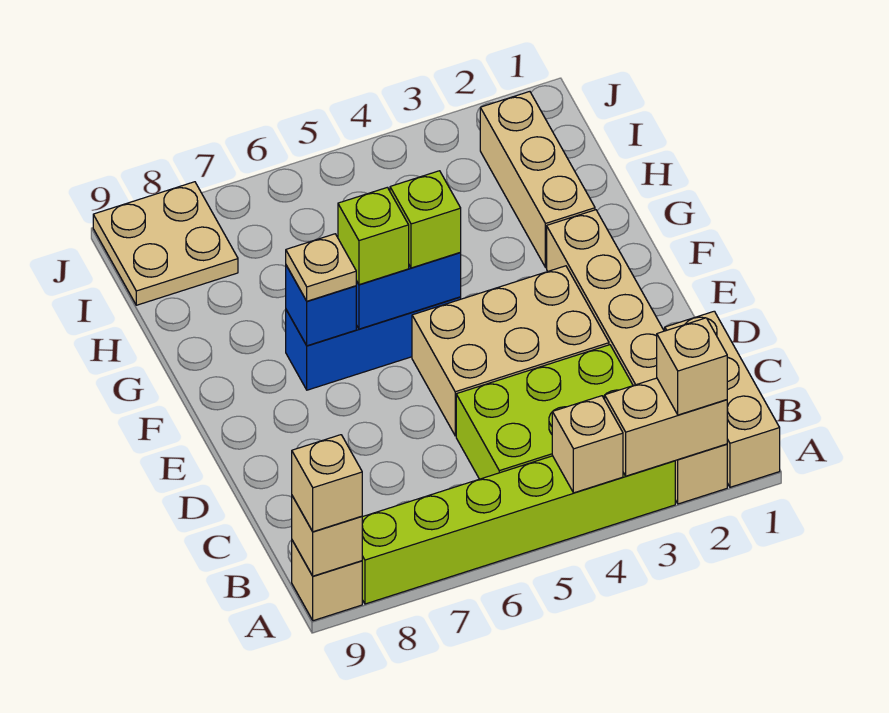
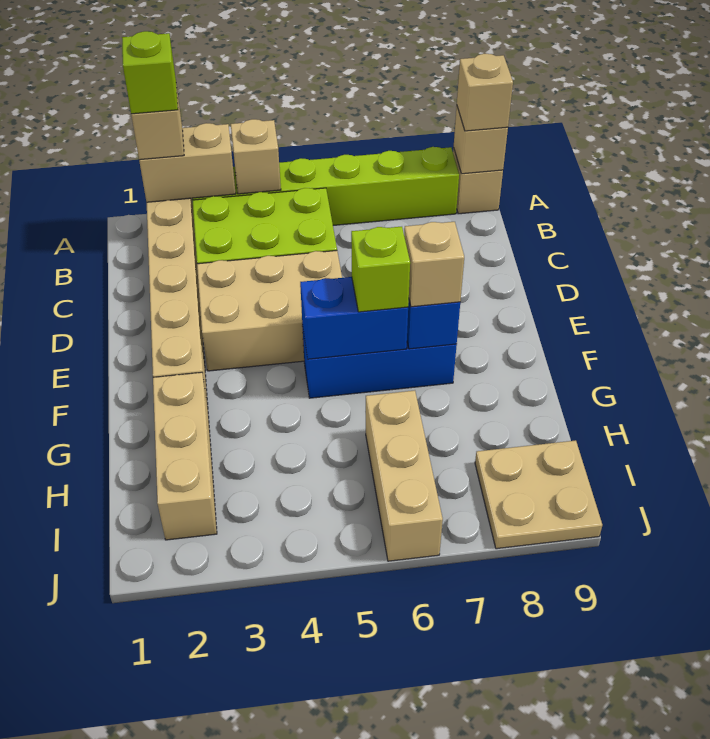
tan 1x3 brick [665,311,780,487] -> tan 1x3 brick moved to [366,390,443,561]
lime 1x1 brick [390,171,461,268] -> lime 1x1 brick moved to [122,31,178,114]
tan 1x1 plate [286,234,356,301] -> tan 1x1 brick [404,222,464,307]

